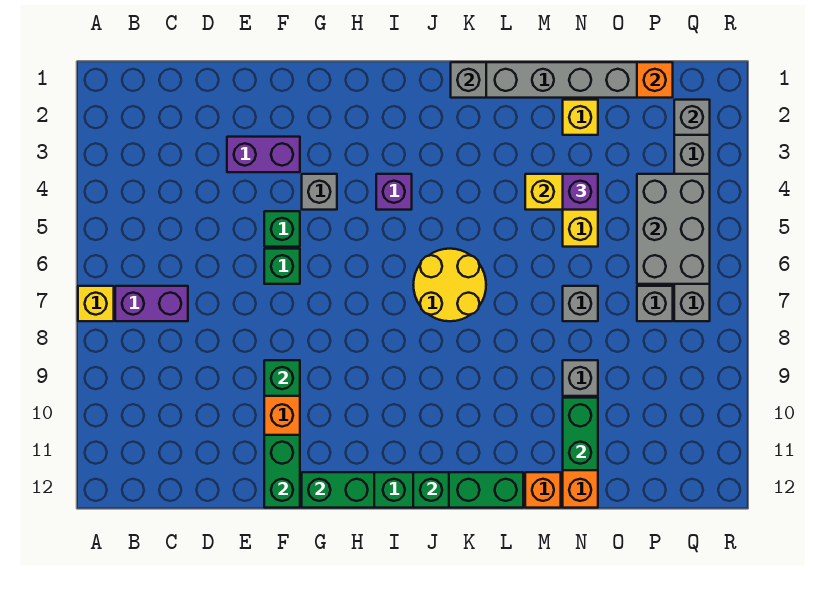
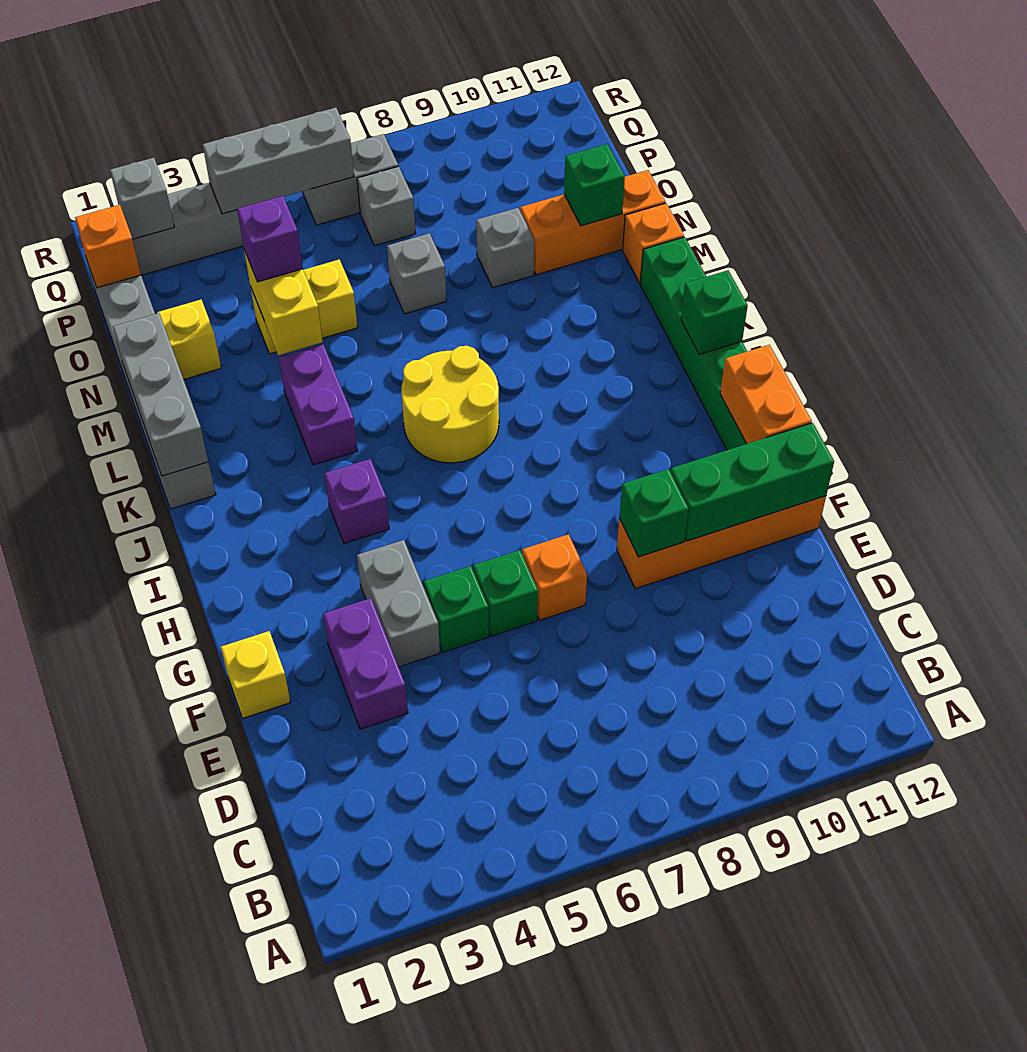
yellow 1x1 brick [78,286,114,321] -> yellow 1x1 brick moved to [221,631,291,718]
purple 1x2 brick [115,286,188,321] -> purple 1x2 brick moved to [279,345,358,465]
none -> orange 1x1 brick [522,534,587,620]
green 1x2 brick [264,435,300,508] -> green 1x3 brick [671,423,834,541]
grey 1x1 brick [302,174,337,210] -> grey 1x2 brick [357,540,440,667]
green 1x2 brick [302,472,374,508] -> orange 1x2 brick [720,345,812,444]
grey 1x1 brick [451,62,486,98] -> grey 1x3 brick [113,313,208,476]
green 1x2 brick [563,398,598,470] -> green 1x1 brick [564,144,625,226]
grey 2x3 brick [637,174,710,284] -> grey 1x3 brick [203,108,354,214]

